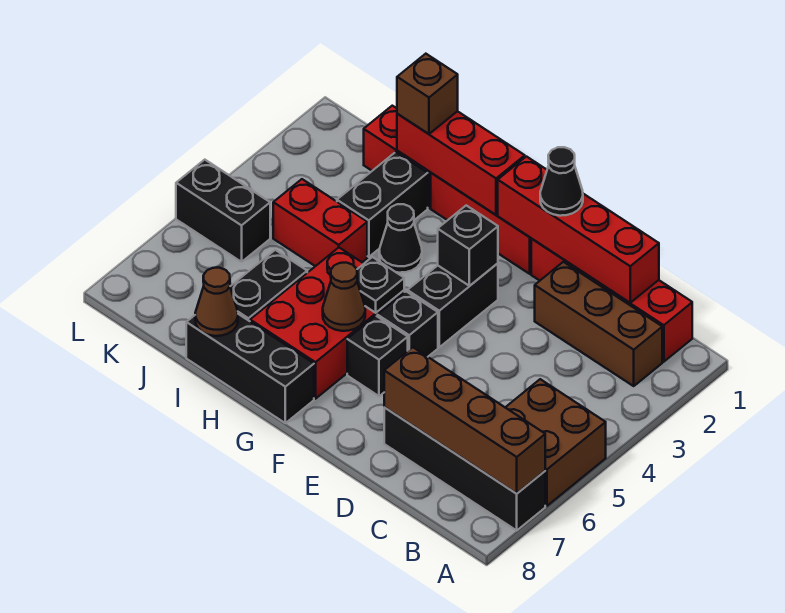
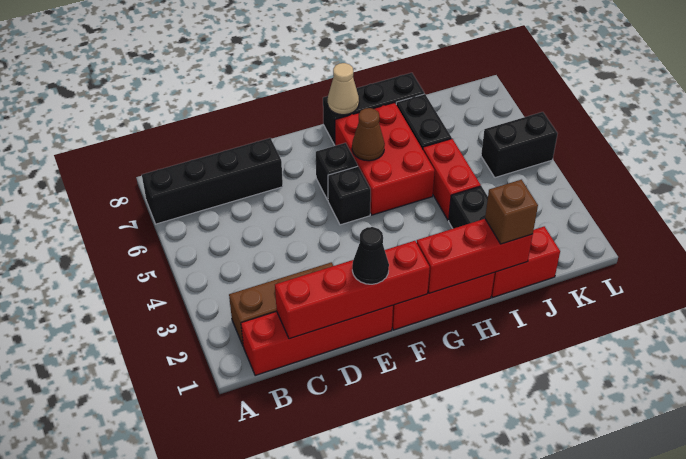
brown 2x2 brick [505,379,606,506] -> none
brown 1x4 brick [384,347,545,494] -> none
black 1x2 brick [407,263,498,347] -> none
black 1x1 brick [438,205,498,286] -> none
black 1x1 plate [357,257,404,313] -> none
none -> tan 1x1 cone [328,63,359,115]
black 1x1 cone [379,204,422,273] -> none
red 1x2 brick [273,179,367,266] -> red 1x2 brick turned to [423,139,481,220]
brown 1x1 cone [195,268,238,336] -> none

